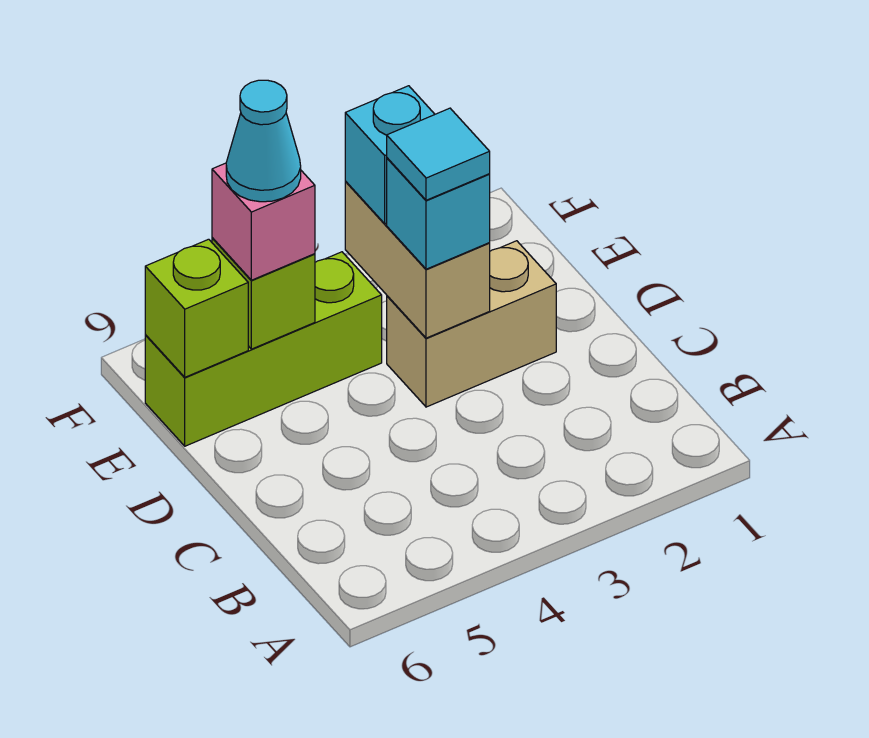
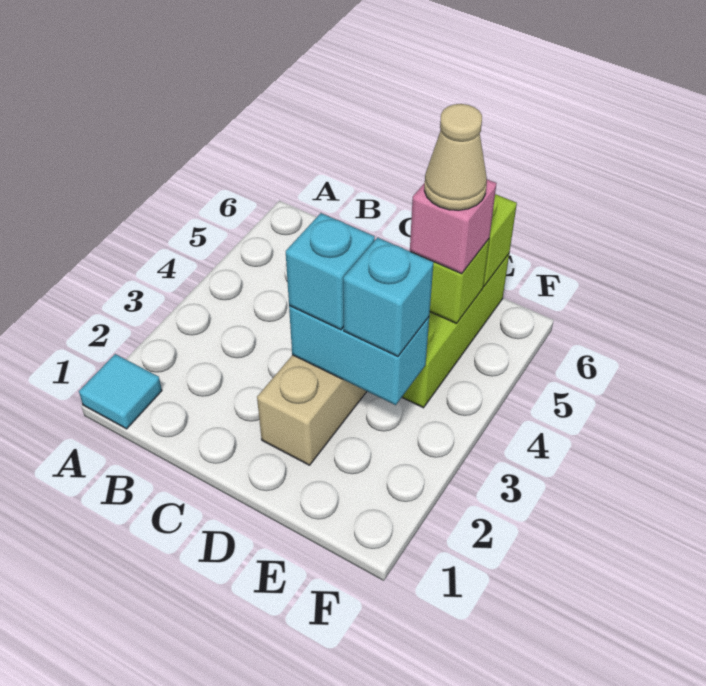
tan 1x2 brick [345,182,490,338] -> cyan 1x2 brick [289,306,429,405]
cyan 1x1 tile [387,108,490,200] -> cyan 1x1 tile moved to [79,354,162,429]
cyan 1x1 cone [226,80,301,202] -> tan 1x1 cone [424,104,487,210]

